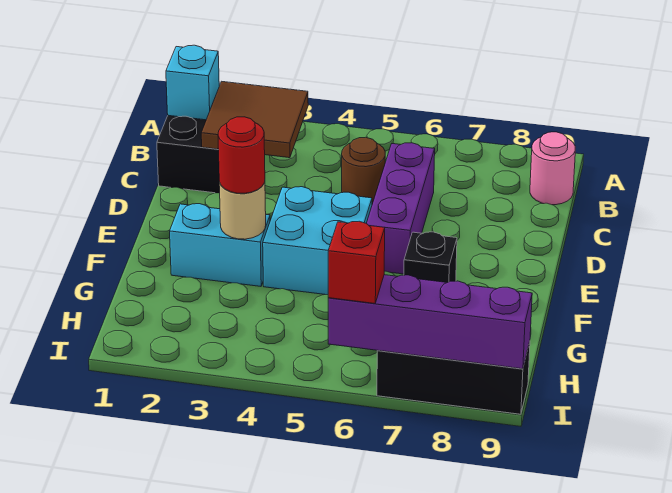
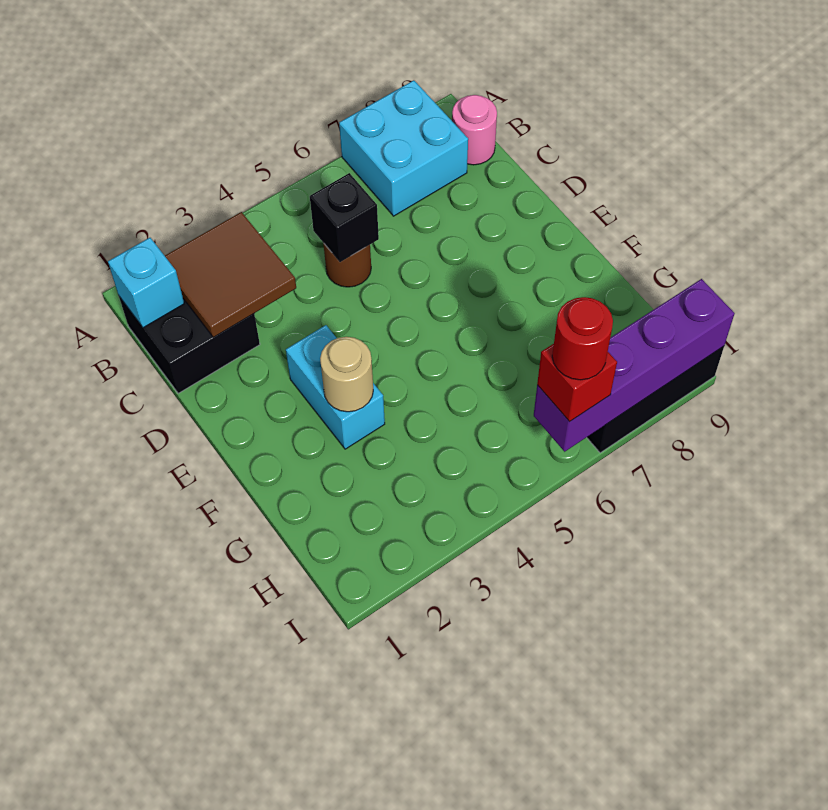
purple 1x3 brick [366,143,435,274] -> none
cyan 2x2 brick [263,187,372,295] -> cyan 2x2 brick moved to [339,80,468,216]
cyan 1x2 brick [170,204,270,286] -> cyan 1x2 brick turned to [286,325,385,449]
red 1x1 round brick [218,117,265,193] -> red 1x1 round brick moved to [552,297,613,380]
black 1x1 brick [404,232,457,283] -> black 1x1 brick moved to [310,173,379,262]

